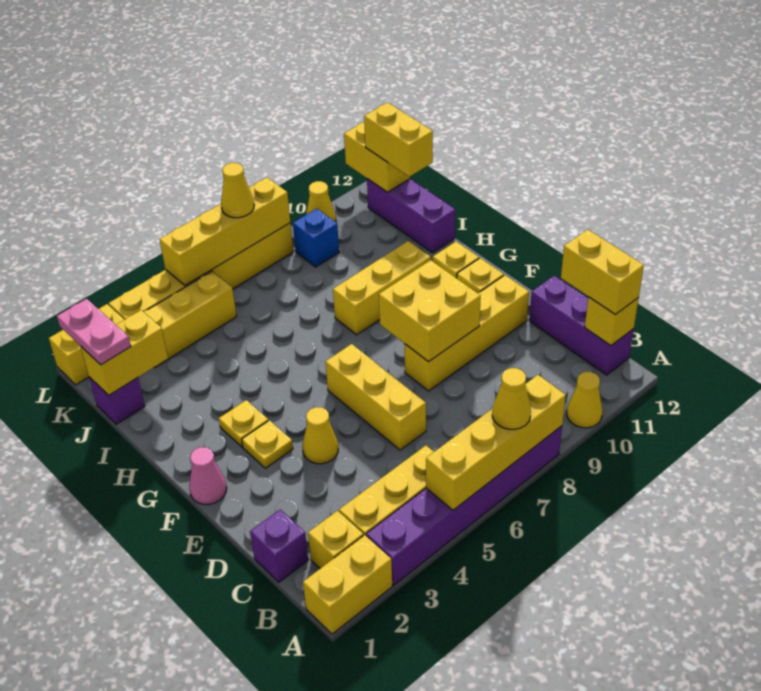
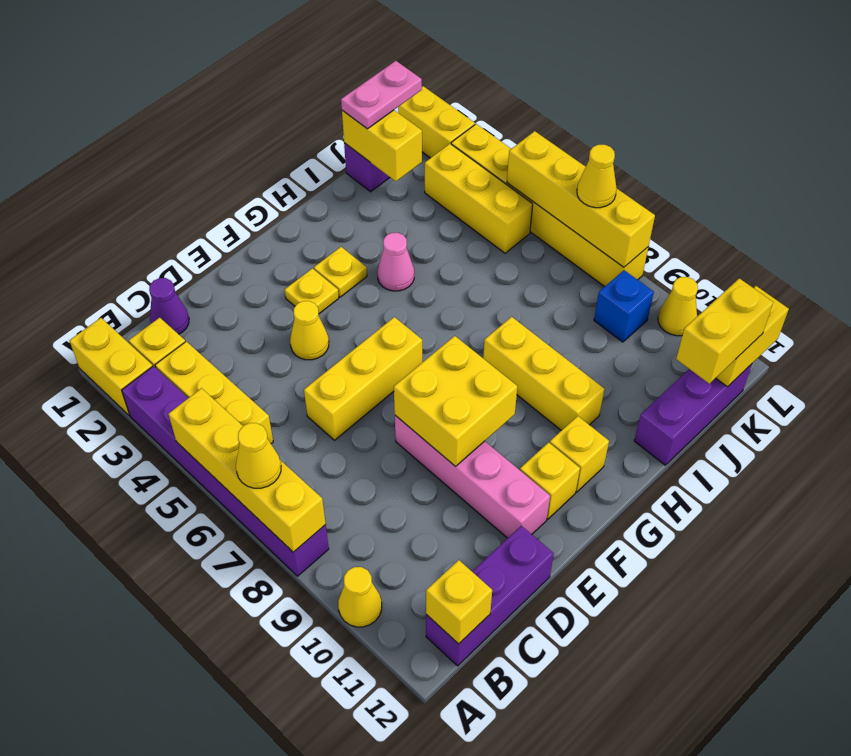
yellow 1x2 brick [561,230,644,315] -> none
purple 1x1 brick [250,510,308,582] -> purple 1x1 cone [149,278,189,334]
yellow 1x4 brick [404,275,529,391] -> pink 1x4 brick [395,415,550,538]
pink 1x1 cone [189,447,227,504] -> pink 1x1 cone moved to [377,233,414,291]

